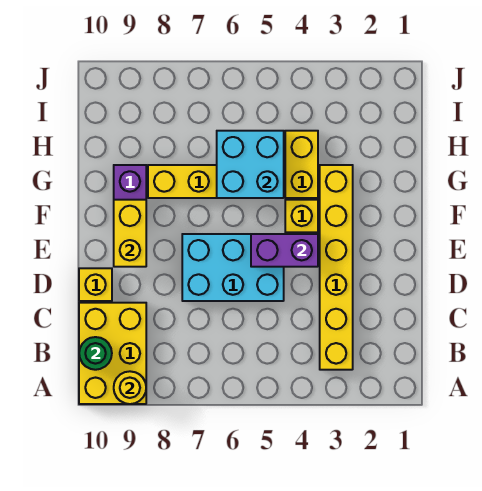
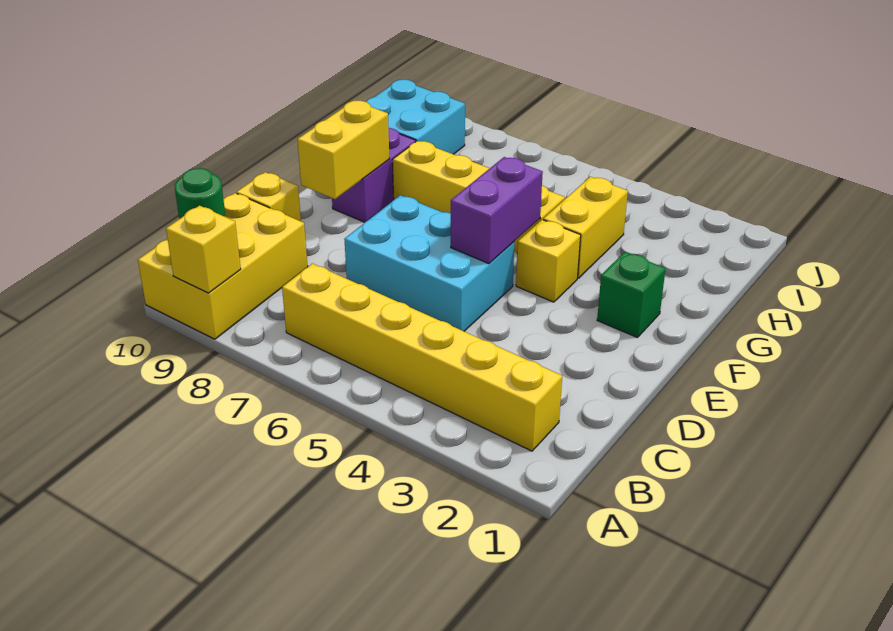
yellow 1x1 round brick [114,371,146,404] -> yellow 1x1 brick [166,206,241,293]
yellow 1x6 brick [320,165,353,370] -> yellow 1x6 brick turned to [282,264,562,451]
purple 1x2 brick [251,234,318,267] -> purple 1x2 brick turned to [451,157,543,264]
none -> green 1x1 brick [597,252,666,338]
cyan 2x2 brick [217,131,284,198] -> cyan 2x2 brick moved to [366,80,465,154]

